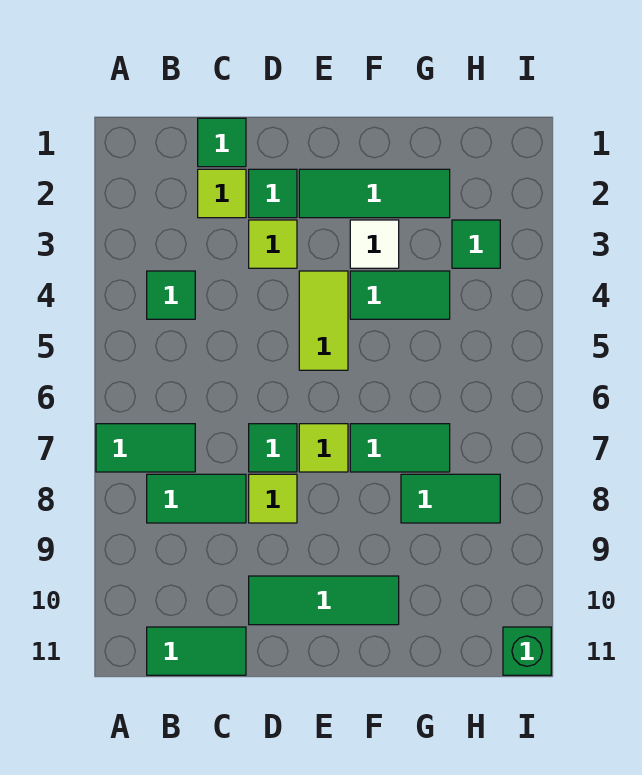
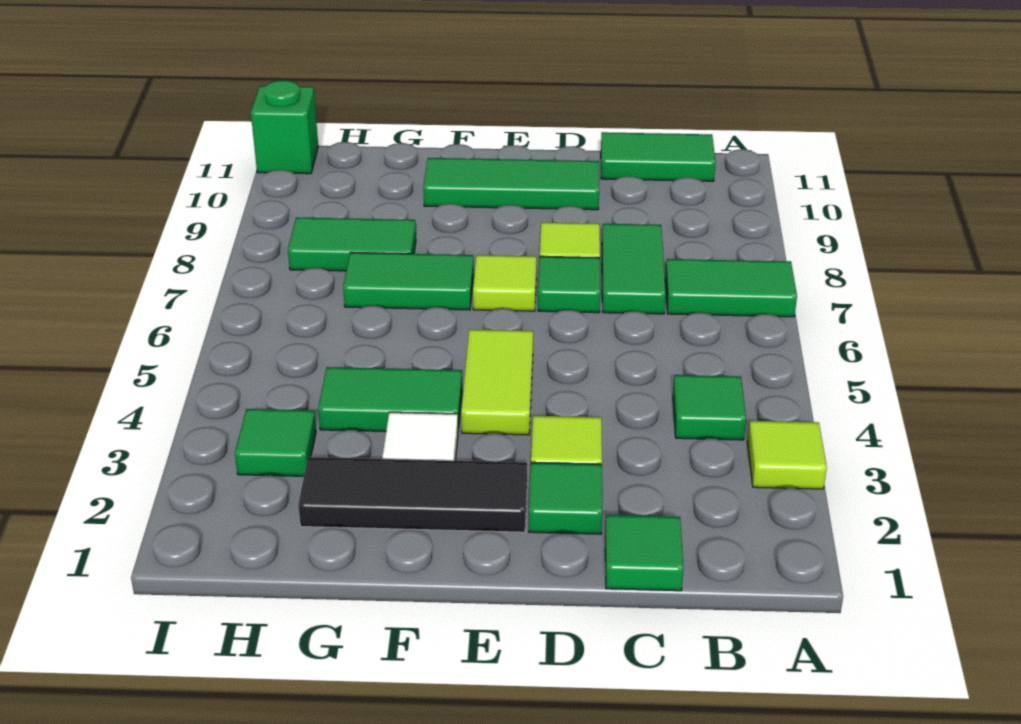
green 1x2 tile [147,474,246,523] -> green 1x2 tile turned to [602,224,666,314]
lime 1x1 tile [198,169,246,218] -> lime 1x1 tile moved to [747,421,827,489]
green 1x3 tile [299,169,450,218] -> black 1x3 tile [298,457,527,532]

